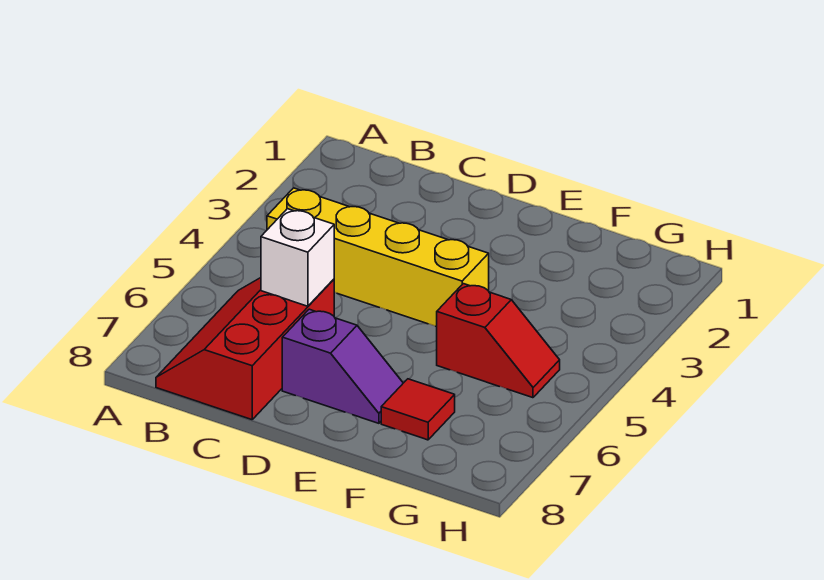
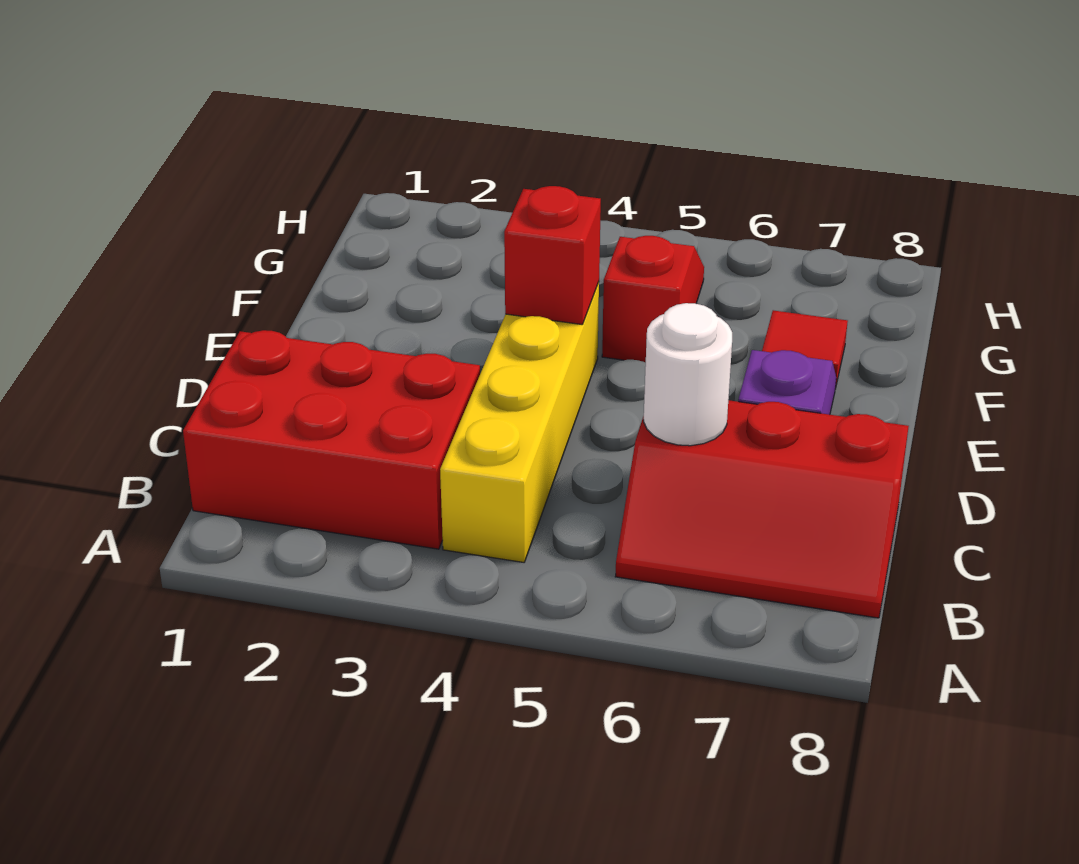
none -> red 2x3 brick [183,330,480,549]
white 1x1 brick [261,209,334,306] -> white 1x1 round brick [644,303,732,446]
none -> red 1x1 brick [504,186,601,325]

